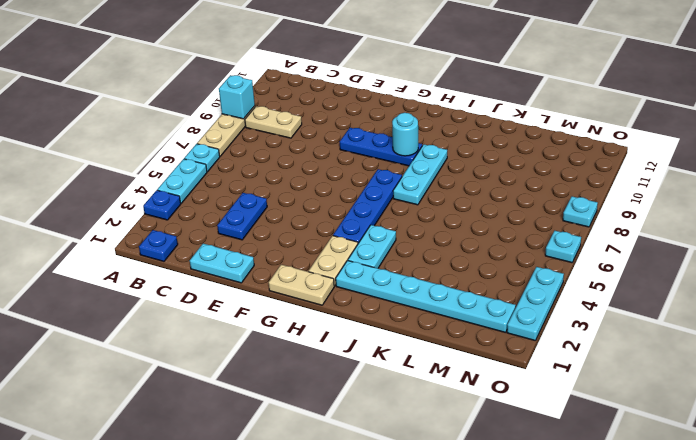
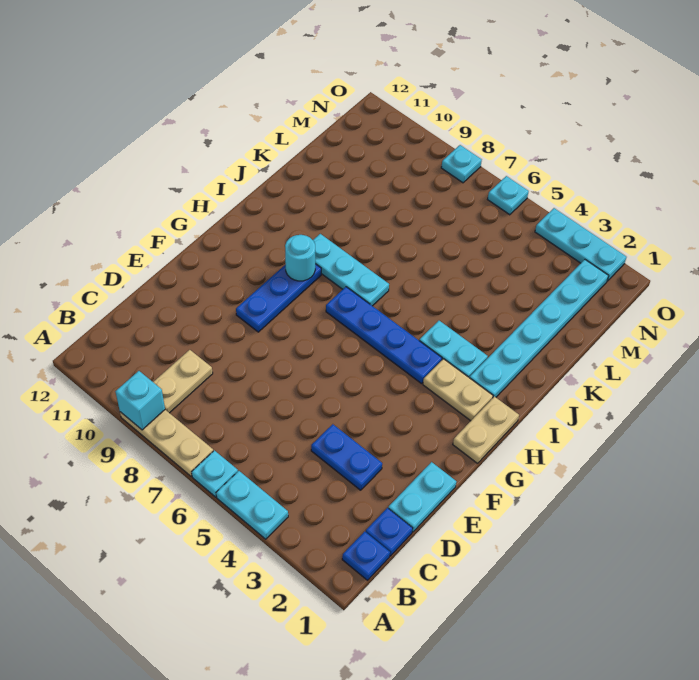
blue 1x1 plate [143,190,181,220] -> blue 1x1 plate moved to [366,508,413,556]

